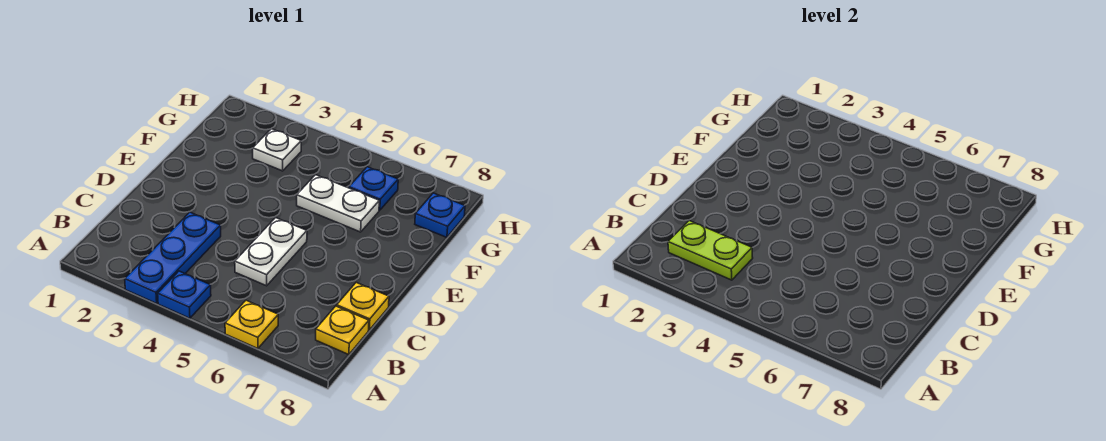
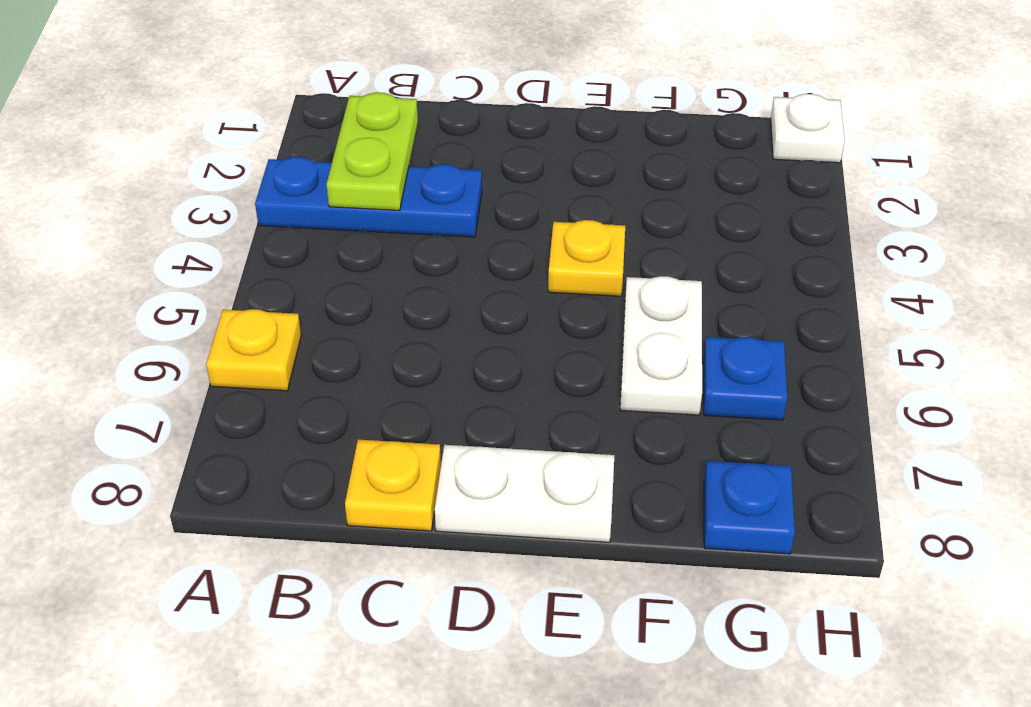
blue 1x1 plate [158,271,211,318] -> none
yellow 1x1 plate [316,306,369,355] -> yellow 1x1 plate moved to [548,220,625,296]
white 1x2 plate [235,218,307,286] -> white 1x2 plate moved to [435,445,614,542]
white 1x1 plate [253,129,301,171] -> white 1x1 plate moved to [771,94,845,163]

